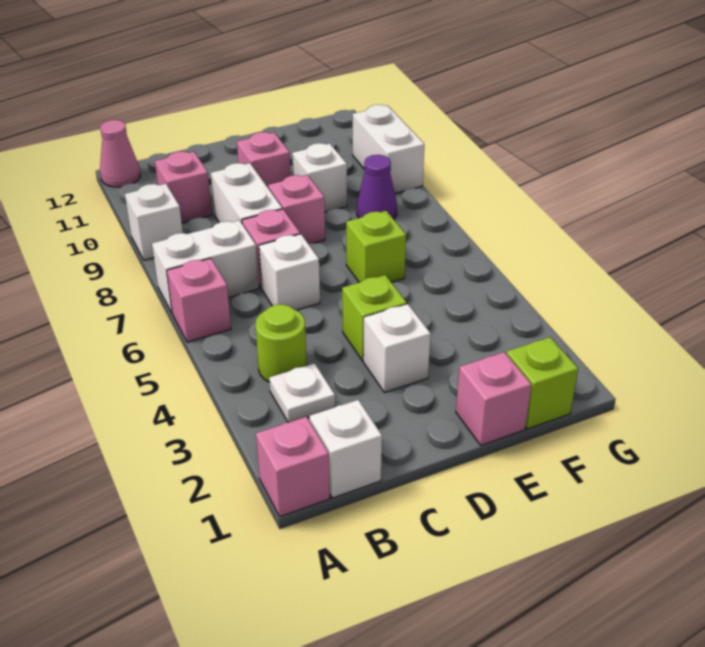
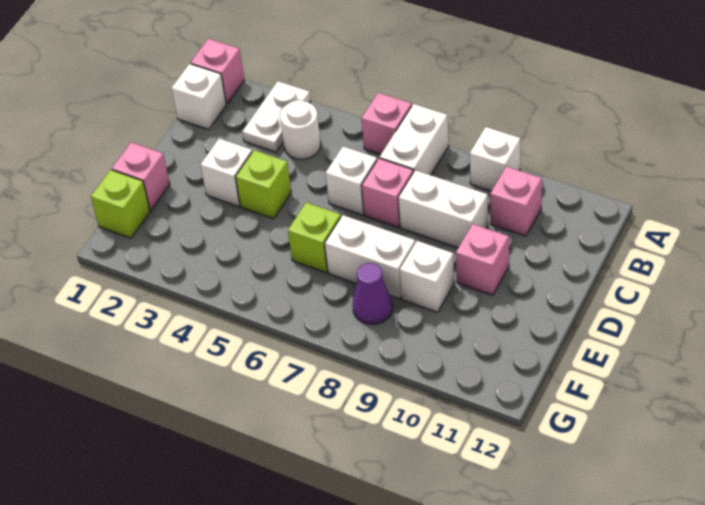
pink 1x1 cone [100,120,140,187] -> none
white 1x1 plate [269,363,335,422] -> white 1x2 plate [242,81,311,152]
lime 1x1 round brick [255,304,307,382] -> white 1x1 round brick [280,100,321,159]
pink 1x1 brick [268,175,325,244] -> none
white 1x2 brick [353,105,424,193] -> white 1x2 brick moved to [325,215,415,299]

